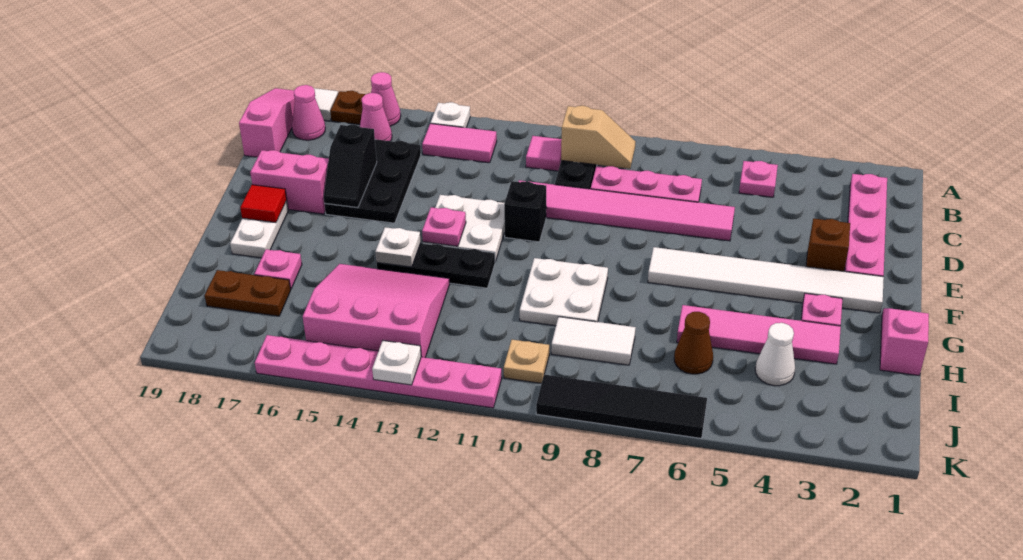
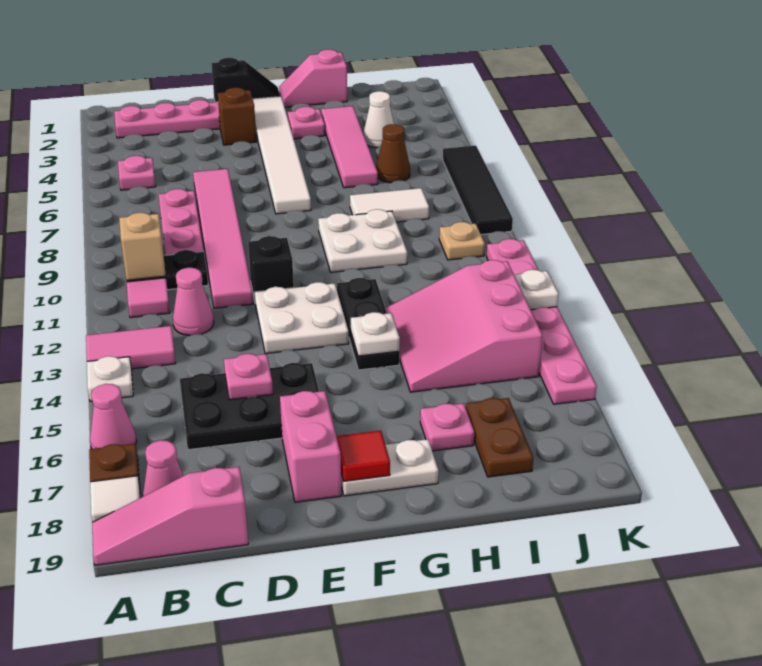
pink 1x2 tile [422,124,497,163] -> pink 1x2 tile turned to [86,326,176,369]
pink 1x1 cone [360,93,392,141] -> pink 1x1 cone moved to [173,268,214,336]
black 1x2 slope [324,125,377,208] -> black 1x2 slope moved to [211,58,280,102]
pink 1x1 plate [422,207,466,246] -> pink 1x1 plate moved to [224,354,273,400]
white 1x2 tile [551,317,636,365] -> white 1x2 tile turned to [350,188,429,222]

